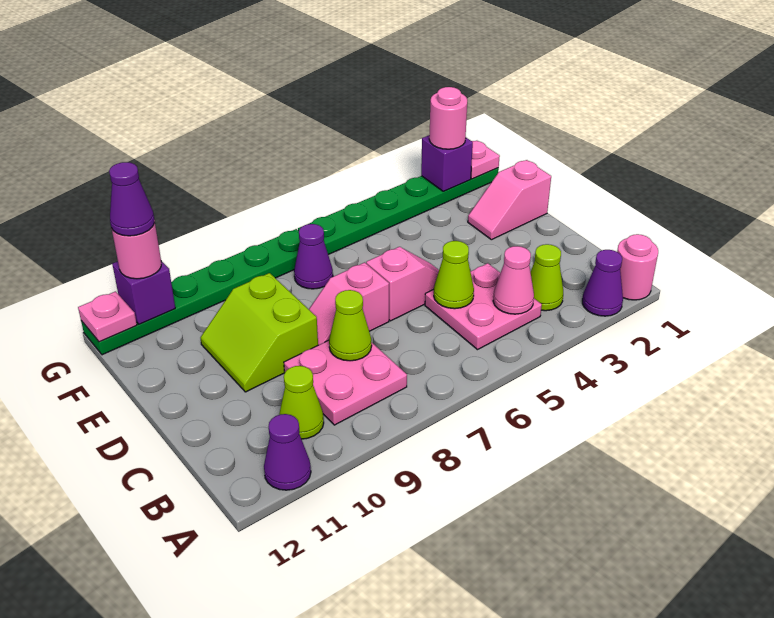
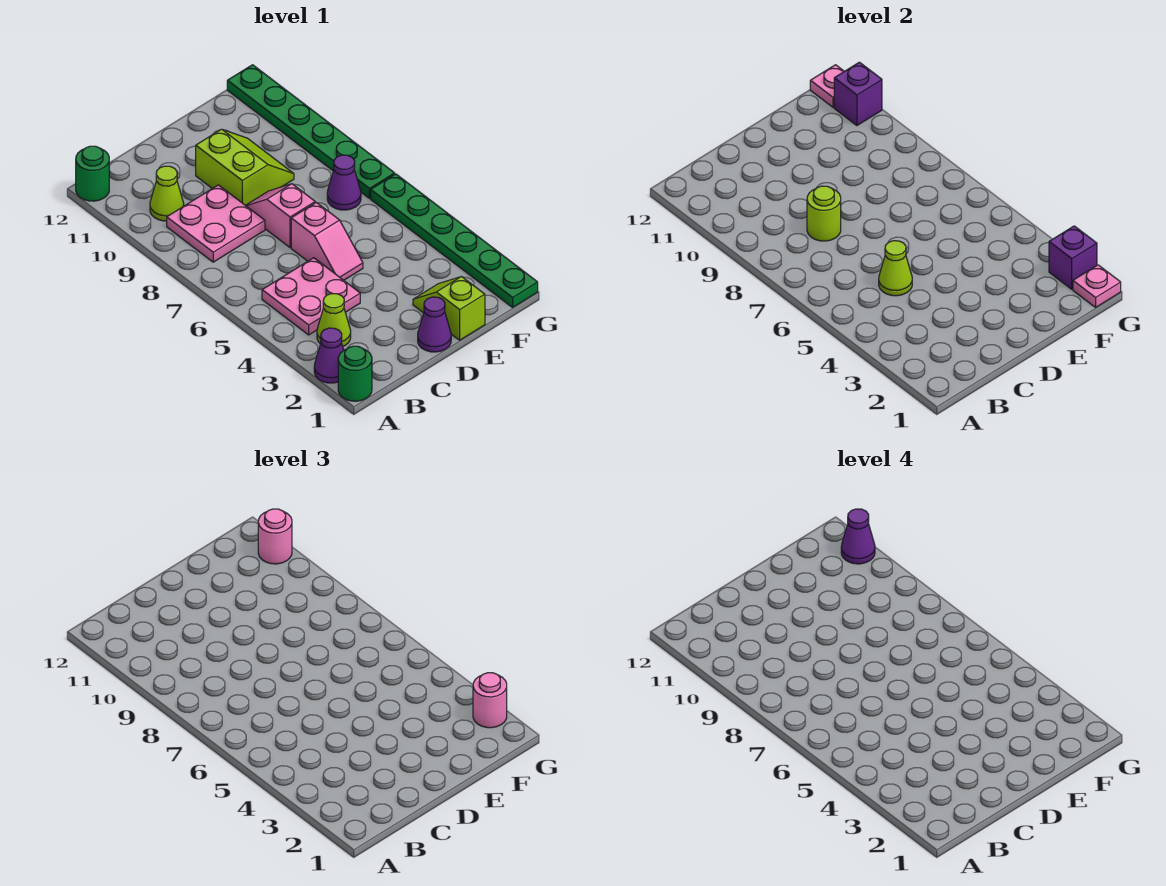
pink 1x1 round brick [617,234,658,300] -> green 1x1 round brick [338,346,372,401]
purple 1x1 cone [264,414,311,490] -> purple 1x1 cone moved to [418,297,451,352]
none -> green 1x1 round brick [76,146,109,201]
pink 1x1 cone [493,246,534,314] -> none
lime 1x1 cone [329,290,372,361] -> lime 1x1 round brick [807,186,841,241]
lime 2x2 slope [200,273,318,392] -> lime 2x2 slope turned to [196,129,294,205]
pink 1x2 slope [468,160,551,240] -> lime 1x2 slope [413,277,485,340]

